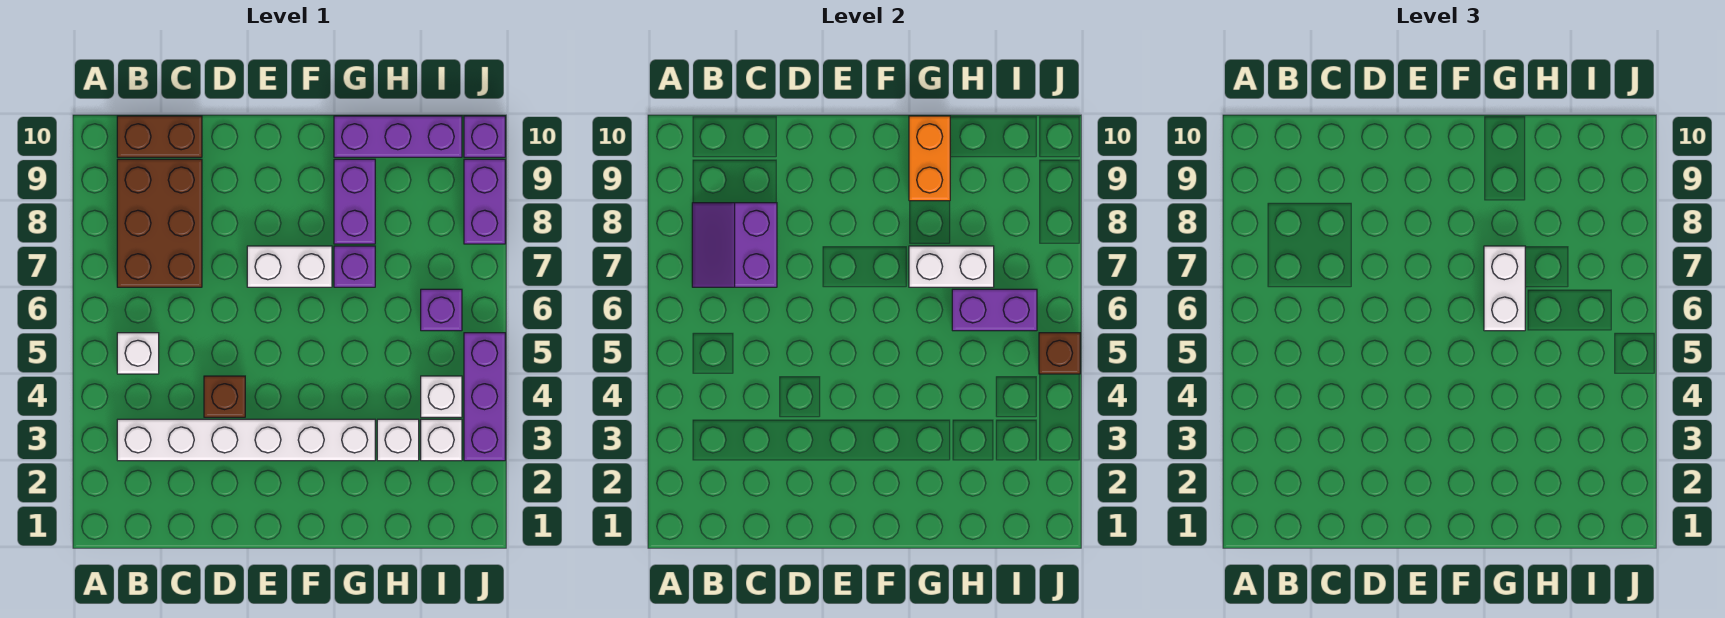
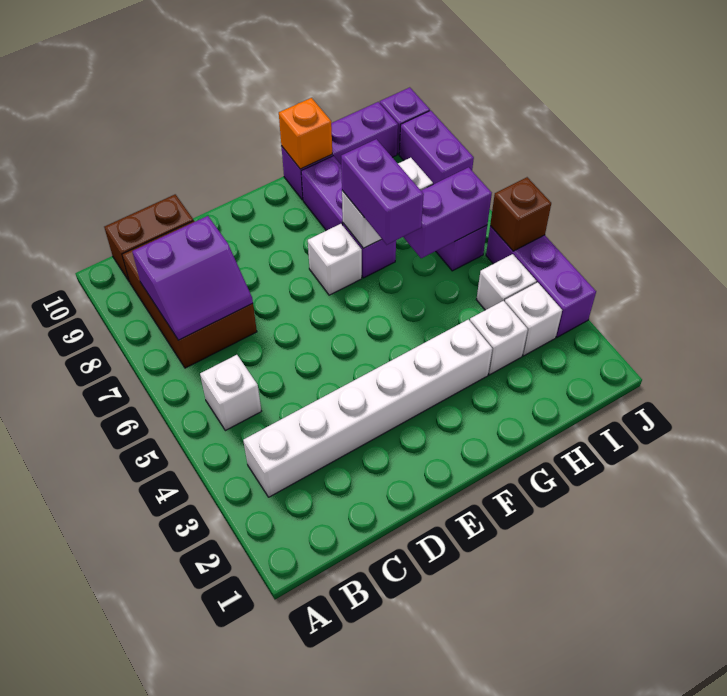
purple 2x2 slope [692,203,777,287] -> purple 2x2 slope turned to [132,216,253,340]
brown 1x1 brick [204,376,245,417] -> none
white 1x2 brick [247,246,332,287] -> white 1x1 brick [308,224,362,295]
white 1x2 brick [1484,246,1525,331] -> purple 1x2 brick [341,139,424,245]
orange 1x2 brick [909,116,950,201] -> orange 1x1 brick [279,98,332,169]

